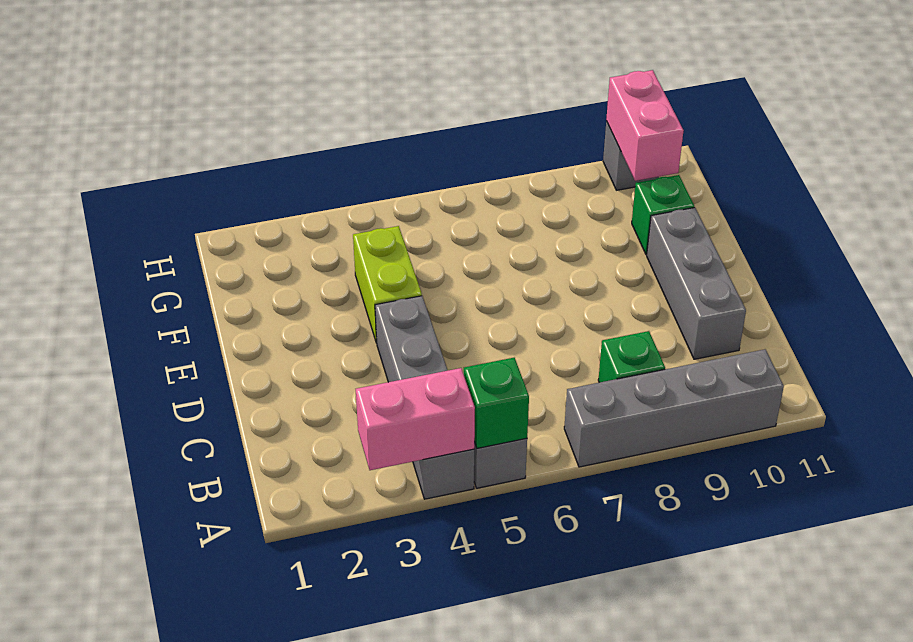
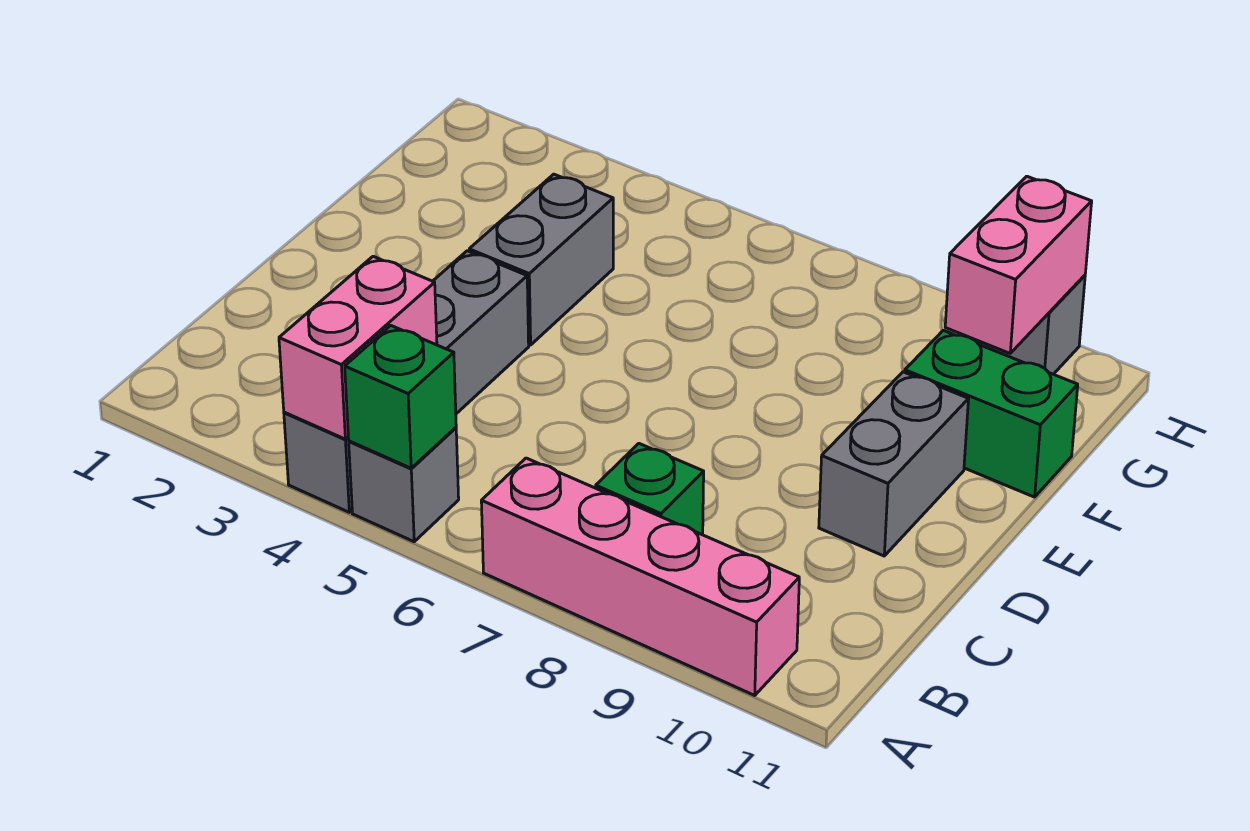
pink 1x2 brick [356,368,475,470] -> pink 1x2 brick turned to [279,256,437,439]
grey 1x4 brick [564,349,784,467] -> pink 1x4 brick [481,458,799,695]
grey 1x3 brick [647,207,746,359] -> grey 1x2 brick [819,372,968,556]
lime 1x2 brick [353,226,422,343] -> grey 1x2 brick [469,174,613,345]
green 1x1 brick [632,175,694,255] -> green 1x2 brick [905,330,1078,497]

